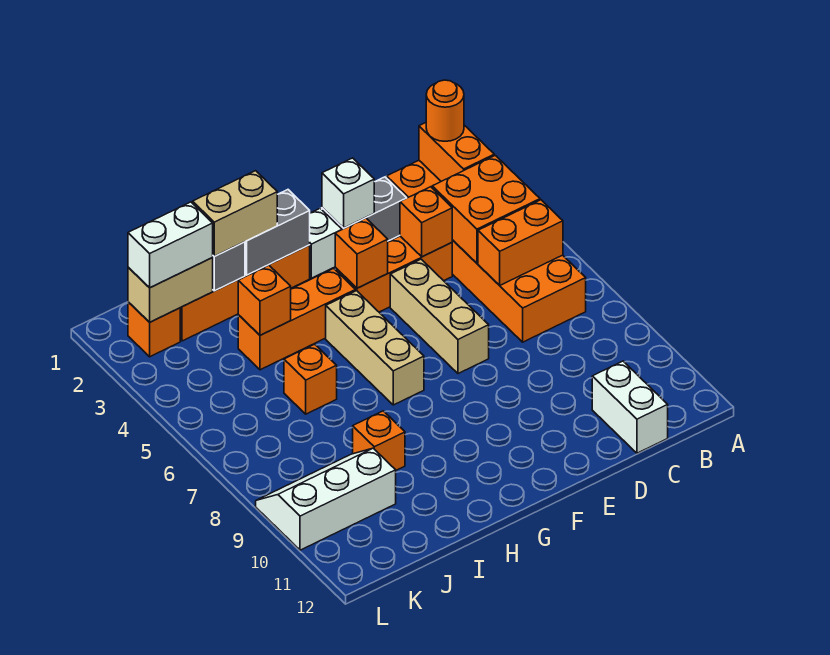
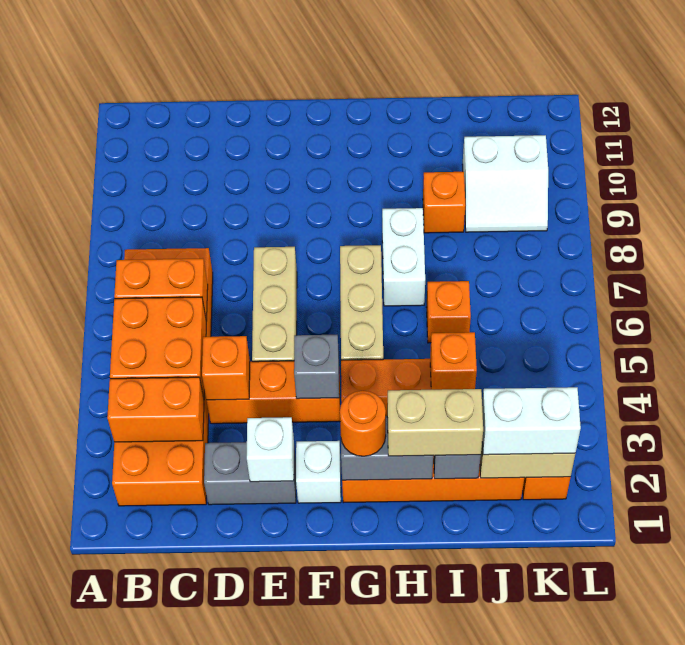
orange 1x2 brick [419,123,494,181] -> orange 1x2 brick turned to [107,377,204,442]
orange 1x1 round brick [426,80,464,141] -> orange 1x1 round brick moved to [340,391,386,456]
white 1x2 brick [592,361,668,453] -> white 1x2 brick moved to [382,208,425,306]
orange 1x1 brick [335,218,388,288] -> grey 1x1 brick [294,335,339,399]
white 2x3 slope [256,448,396,550] -> white 2x2 slope [463,135,548,232]

